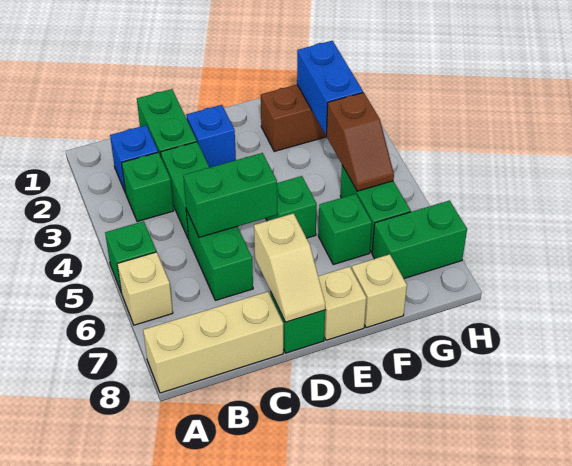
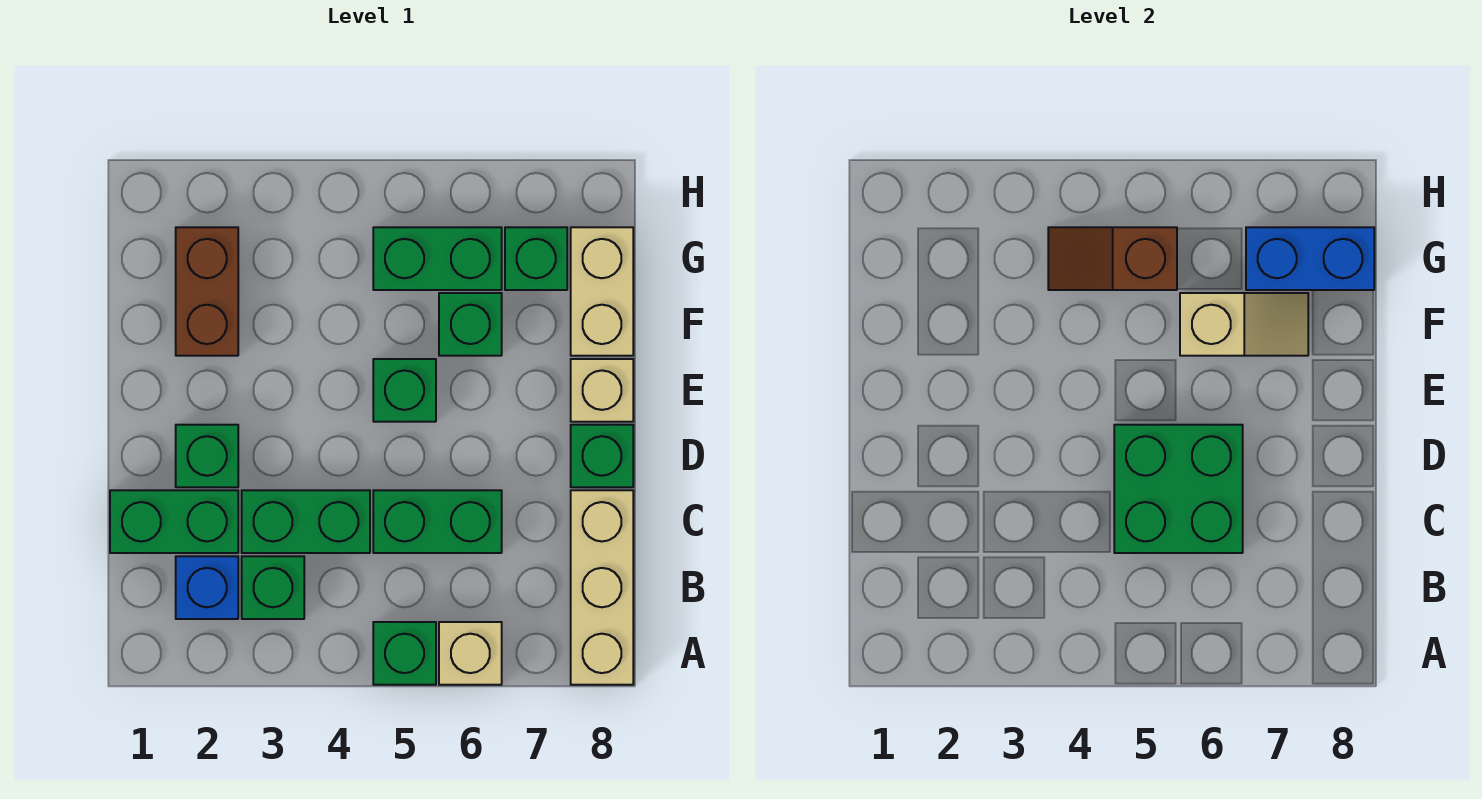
green 1x2 brick [183,153,277,237] -> green 2x2 brick [1114,425,1243,553]
blue 1x1 brick [186,105,236,167] -> green 1x1 brick [176,425,238,487]
tan 1x2 slope [254,213,325,322] -> tan 1x2 slope moved to [1180,293,1308,356]
tan 1x1 brick [352,254,407,328] -> tan 1x2 brick [571,227,633,356]
blue 1x2 brick [297,41,363,135] -> blue 1x2 brick moved to [1246,227,1374,290]
brown 1x2 slope [326,93,394,191] -> brown 1x2 slope turned to [1048,227,1177,290]
green 1x2 brick [372,201,467,279] -> green 1x1 brick [505,227,567,290]

